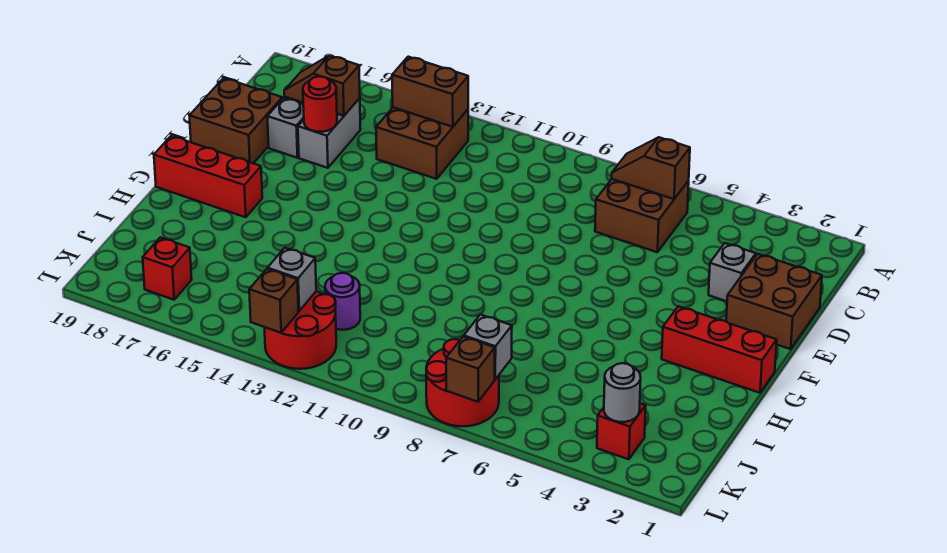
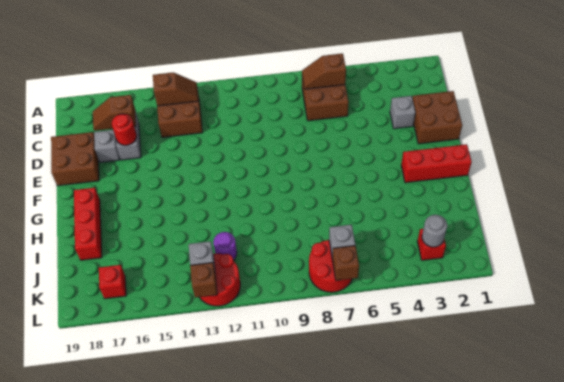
brown 1x2 brick [392,57,468,127] -> brown 1x2 slope [153,72,198,106]
red 1x3 brick [154,136,262,217] -> red 1x3 brick turned to [74,188,102,260]

